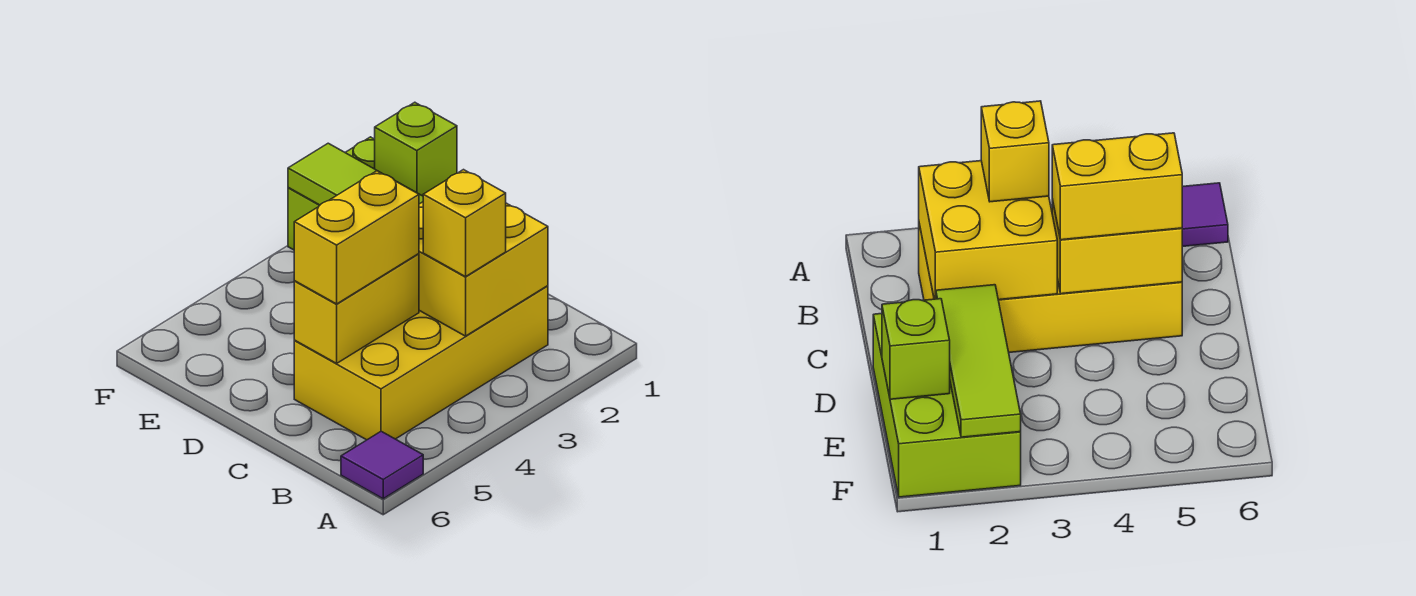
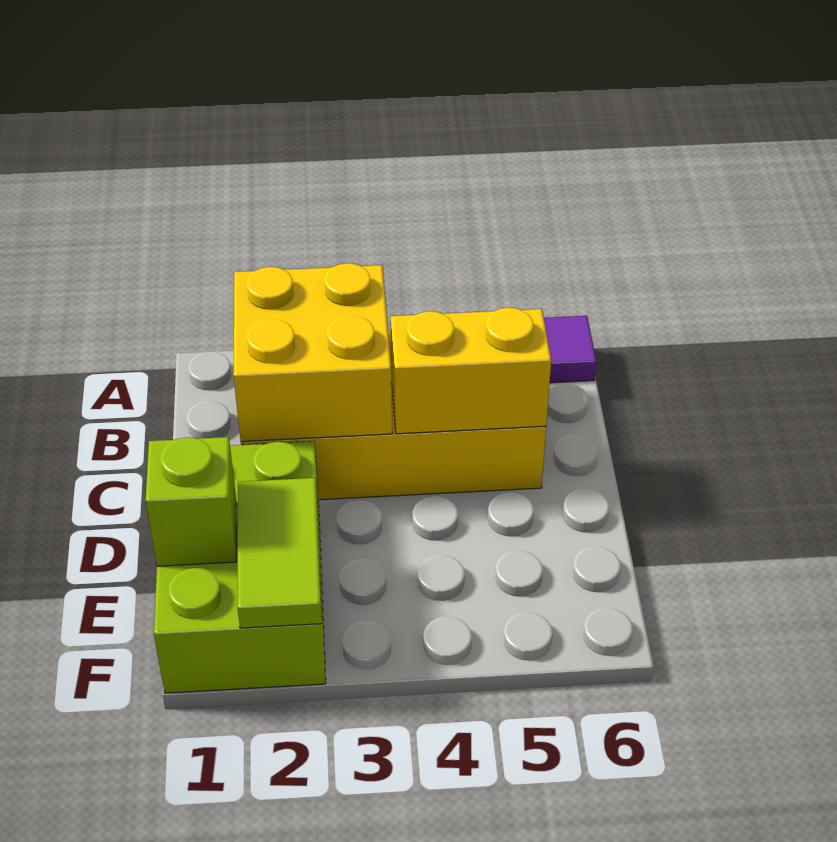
yellow 1x1 brick [423,170,506,277] -> none
yellow 1x2 brick [294,171,419,304] -> none
lime 1x3 tile [288,143,423,205] -> lime 1x2 tile [237,478,322,628]

